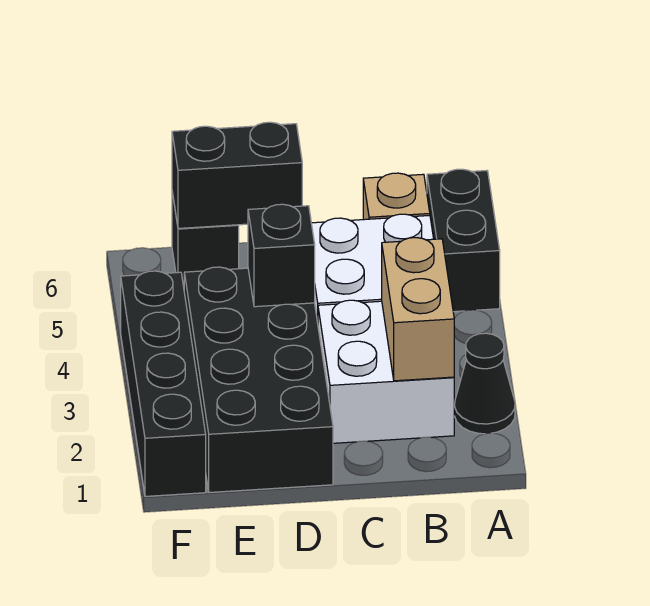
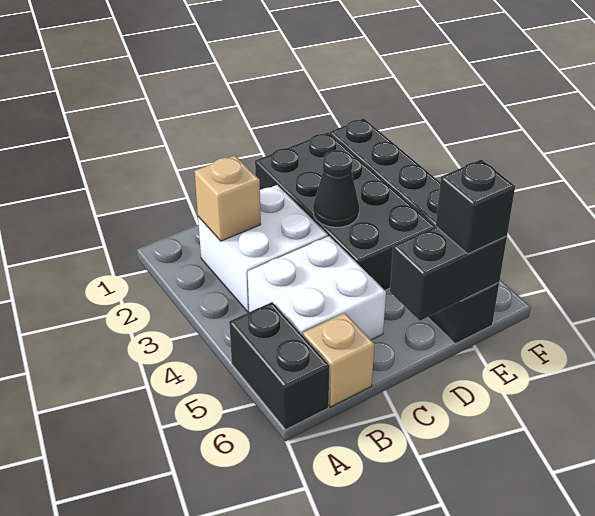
black 1x1 cone [454,333,515,434] -> black 1x1 cone moved to [313,150,359,227]
tan 1x2 brick [382,238,454,381] -> tan 1x1 brick [194,155,261,241]
black 1x1 brick [248,204,315,307] -> black 1x1 brick moved to [436,159,515,254]

